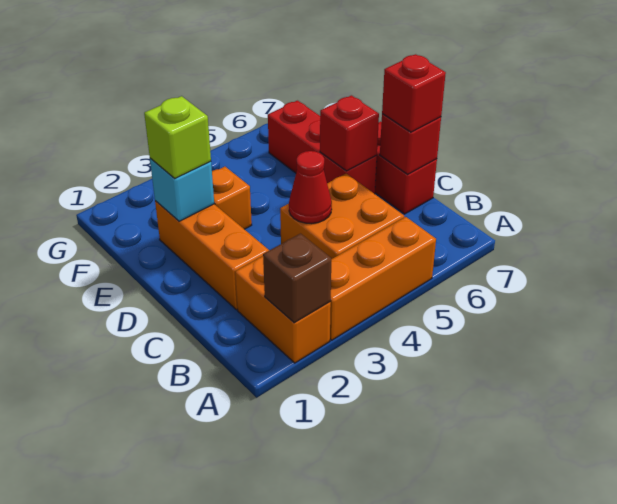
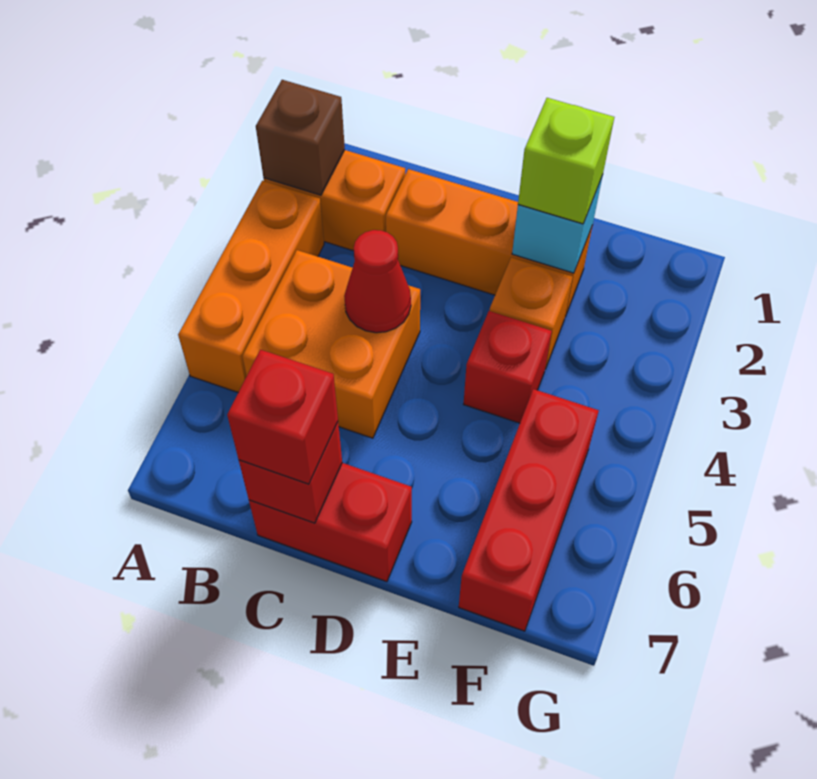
red 1x3 brick [268,101,377,194] -> red 1x3 brick turned to [459,389,599,631]
red 1x1 brick [320,95,379,171] -> red 1x1 brick moved to [464,311,552,423]

